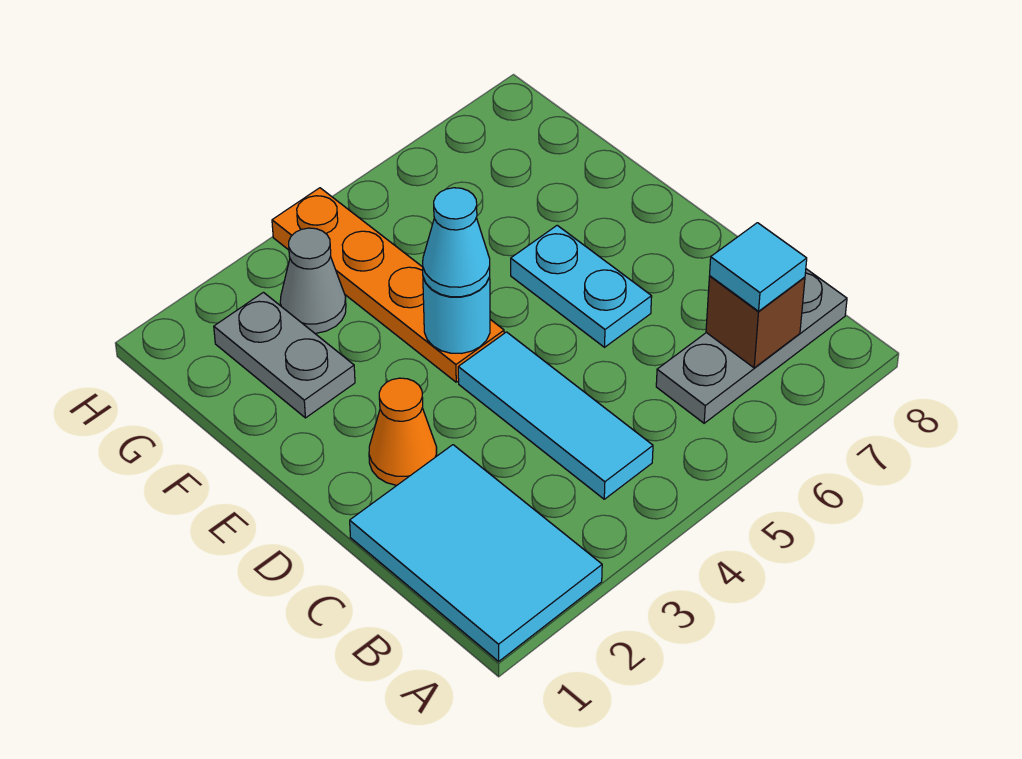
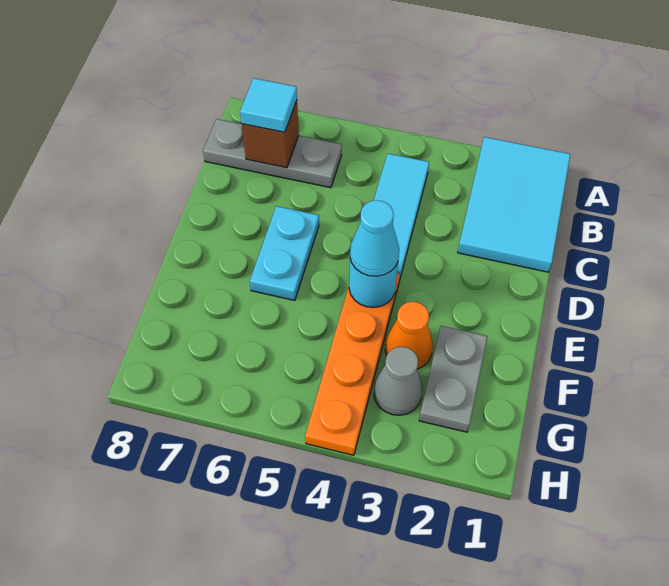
orange 1x1 cone [369,378,437,485] -> orange 1x1 cone moved to [385,302,433,369]

